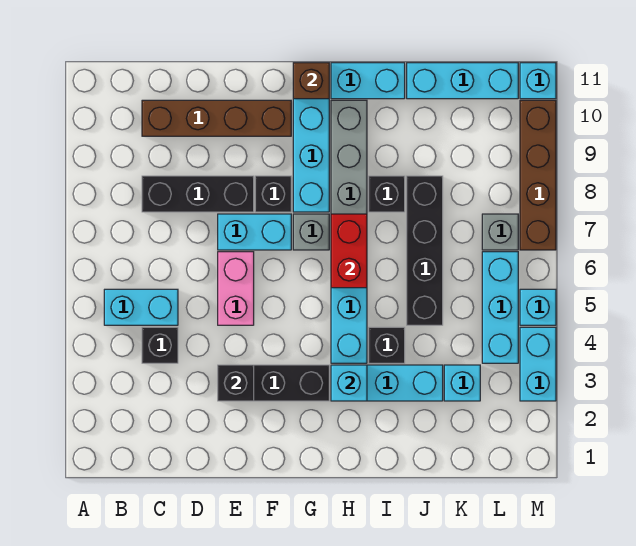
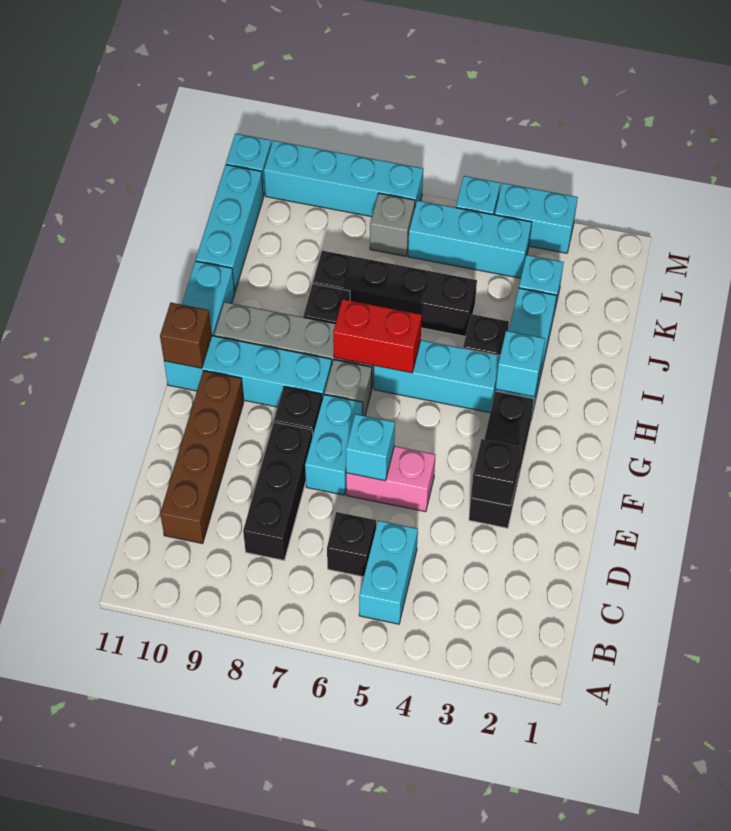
black 1x1 brick [142,327,178,363] -> black 1x1 brick moved to [327,512,376,577]
none -> cyan 1x1 brick [346,414,395,481]
brown 1x4 brick [520,100,556,250] -> cyan 1x4 brick [264,141,423,217]

